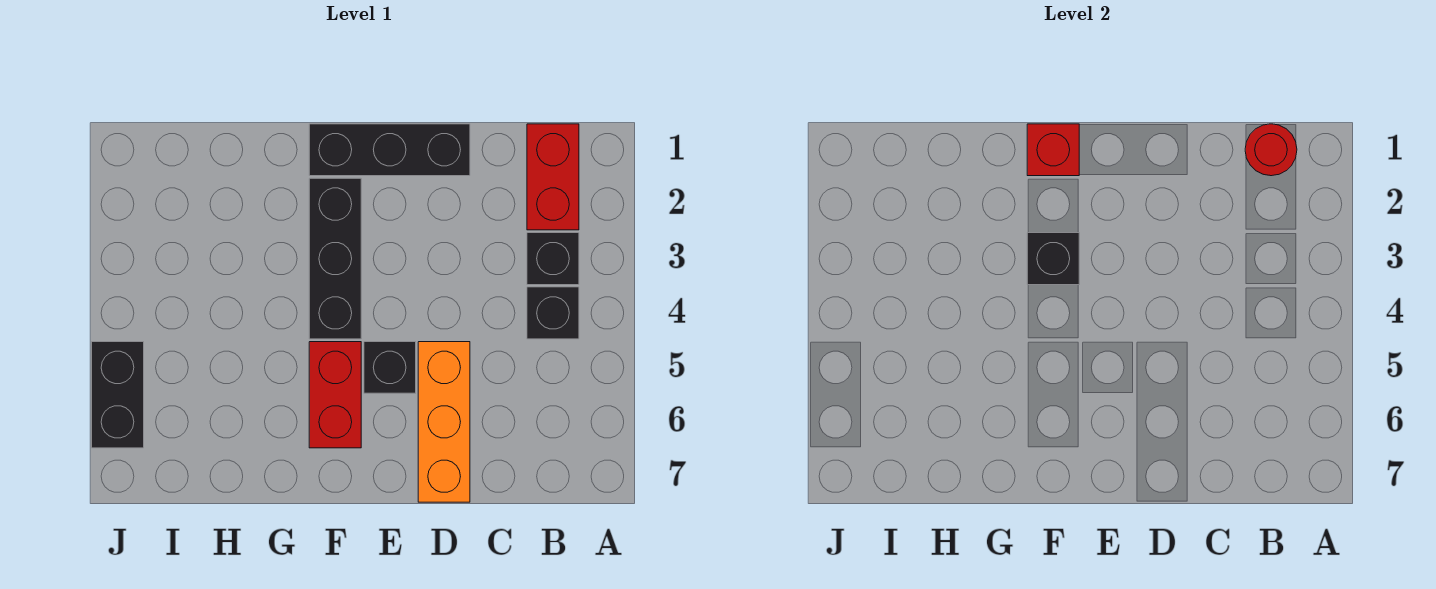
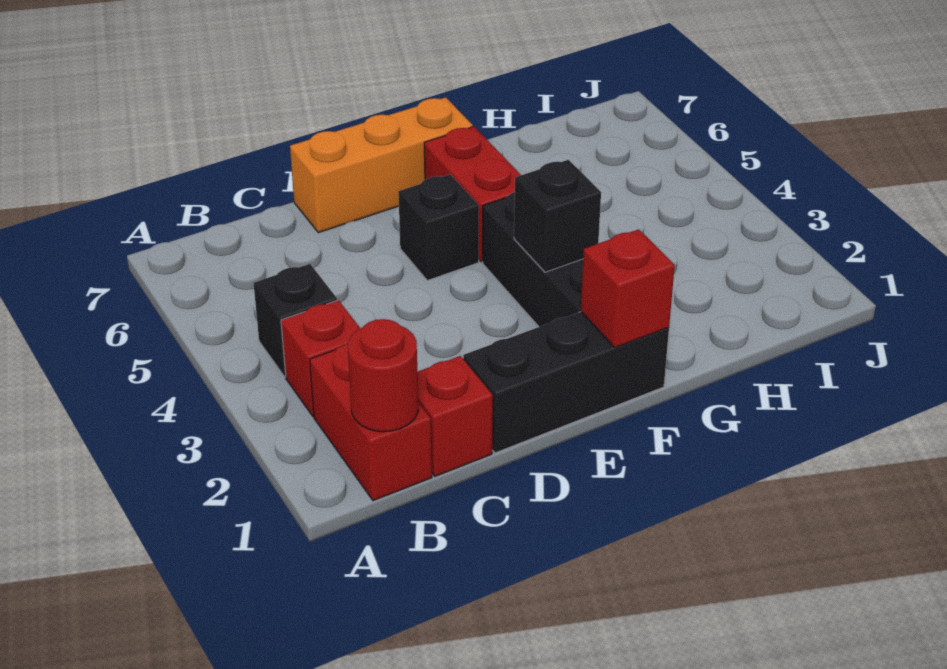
black 1x1 brick [527,233,579,285] -> red 1x1 brick [281,300,360,416]
none -> red 1x1 brick [417,356,493,476]
orange 1x3 brick [418,342,470,502] -> orange 1x3 brick turned to [290,97,473,233]
black 1x2 brick [92,342,144,448] -> none

